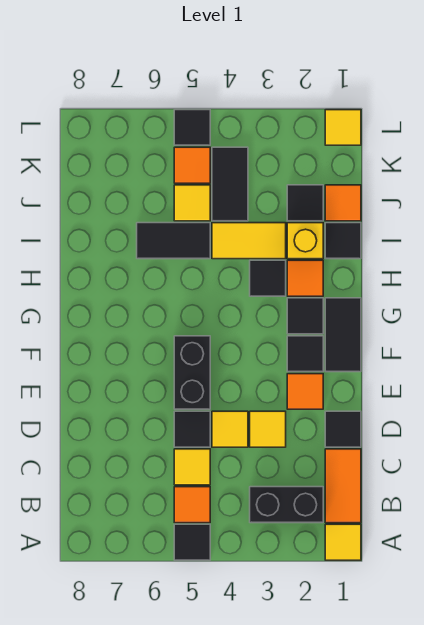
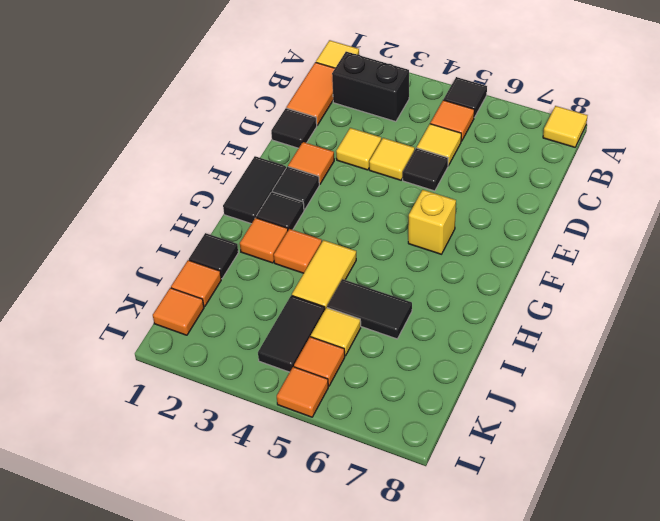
black 1x2 brick [174,336,210,409] -> none
black 1x1 tile [250,260,286,296] -> orange 1x1 tile [274,229,322,273]
yellow 1x1 brick [287,223,323,259] -> yellow 1x1 brick moved to [408,190,456,254]
yellow 1x2 tile [212,223,286,259] -> yellow 1x2 tile turned to [292,240,356,309]
black 1x1 tile [287,185,323,221] -> none
none -> orange 1x1 tile [153,288,204,335]
yellow 1x1 tile [325,110,361,145] -> yellow 1x1 tile moved to [543,106,588,147]
black 1x1 tile [174,110,210,145] -> orange 1x1 tile [277,367,328,417]

